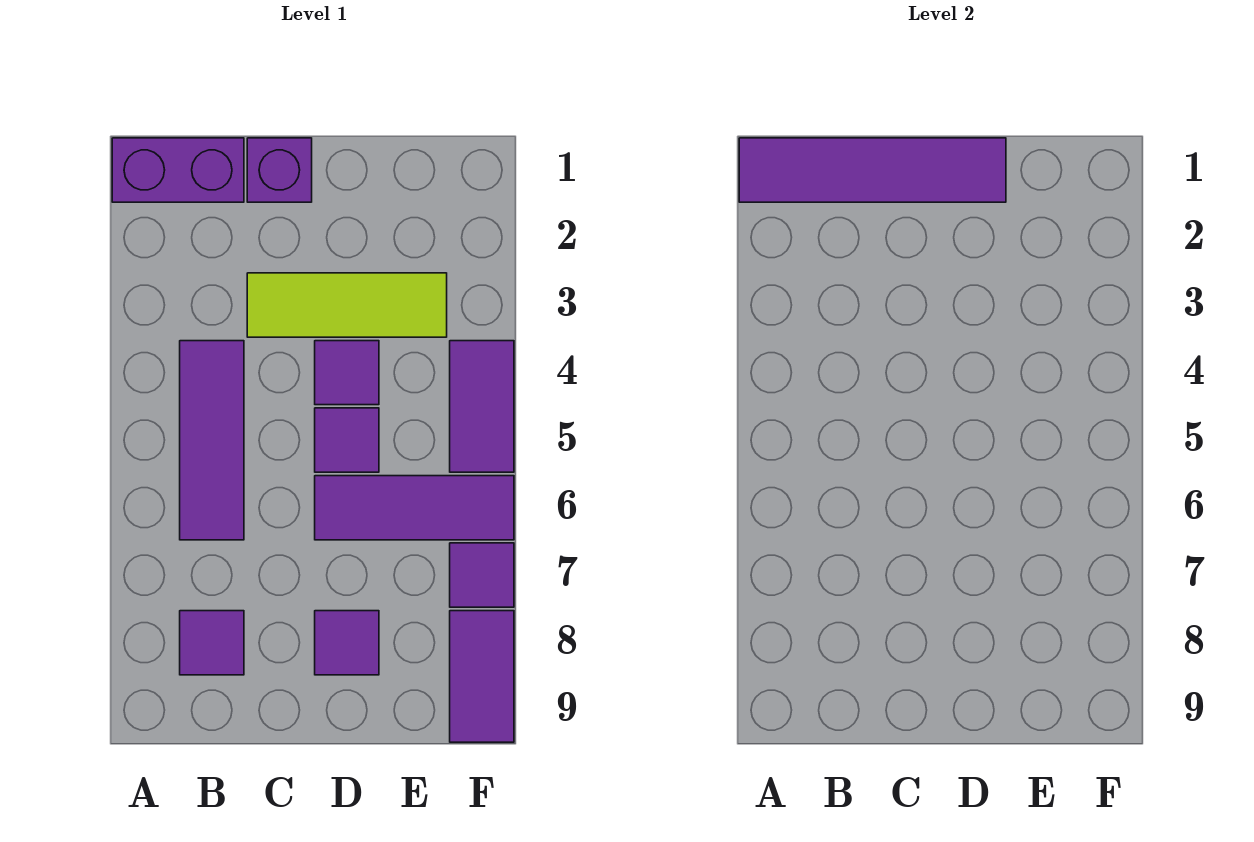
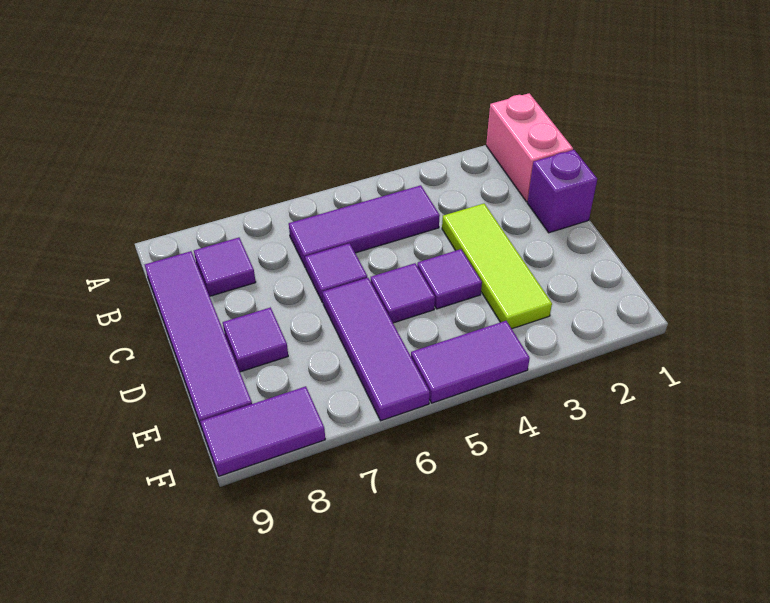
purple 1x2 brick [112,138,244,202] -> pink 1x2 brick [486,93,573,202]
purple 1x4 tile [739,138,1006,202] -> purple 1x4 tile moved to [145,251,252,431]
purple 1x1 tile [450,543,514,607] -> purple 1x1 tile moved to [305,243,367,303]

